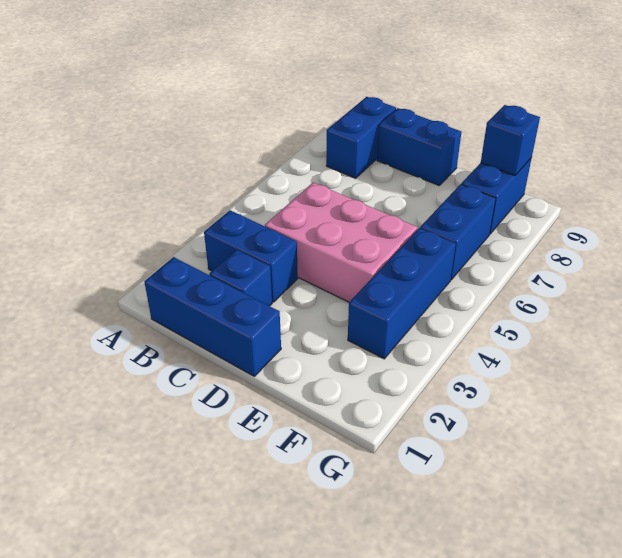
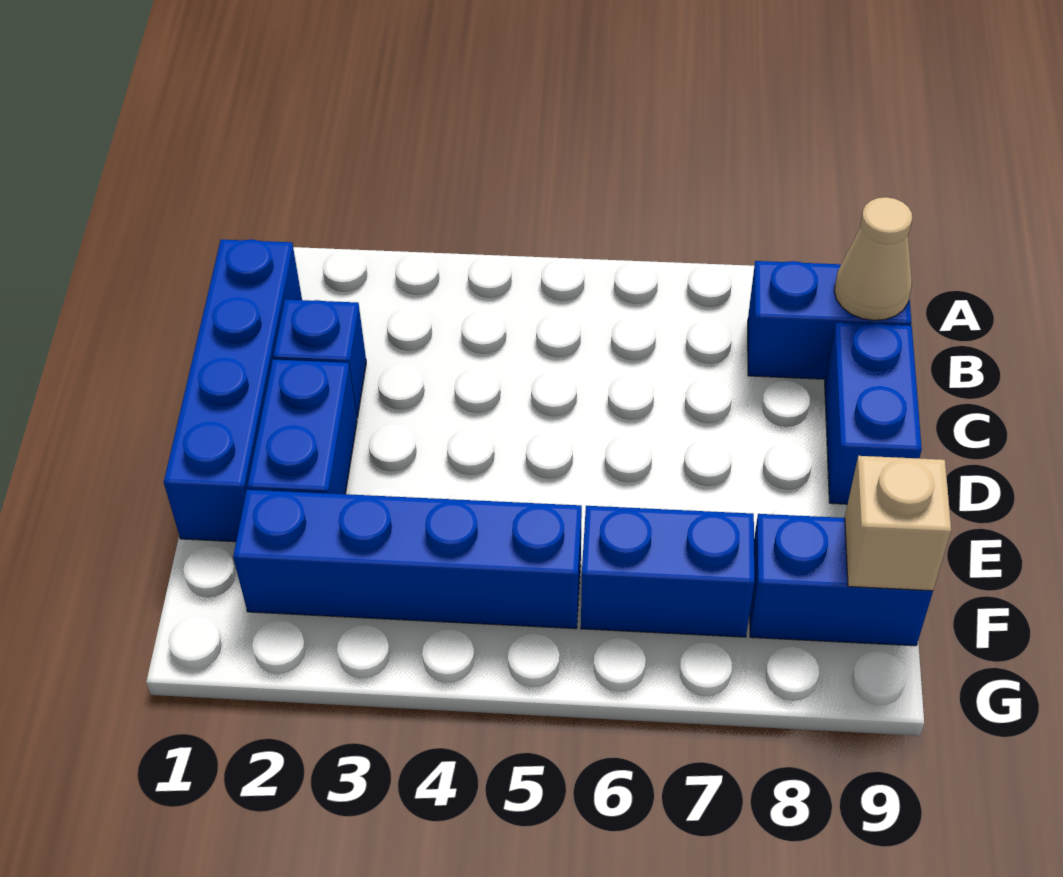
blue 1x3 brick [144,257,281,376] -> blue 1x4 brick [164,240,302,542]
blue 1x2 brick [204,210,298,302] -> blue 1x2 brick moved to [247,359,357,494]
none -> tan 1x1 cone [834,197,912,320]
pink 2x3 brick [265,182,418,302] -> none
blue 1x3 brick [348,228,456,359] -> blue 1x4 brick [233,490,582,629]
blue 1x1 brick [481,105,540,175] -> tan 1x1 brick [845,456,951,591]

